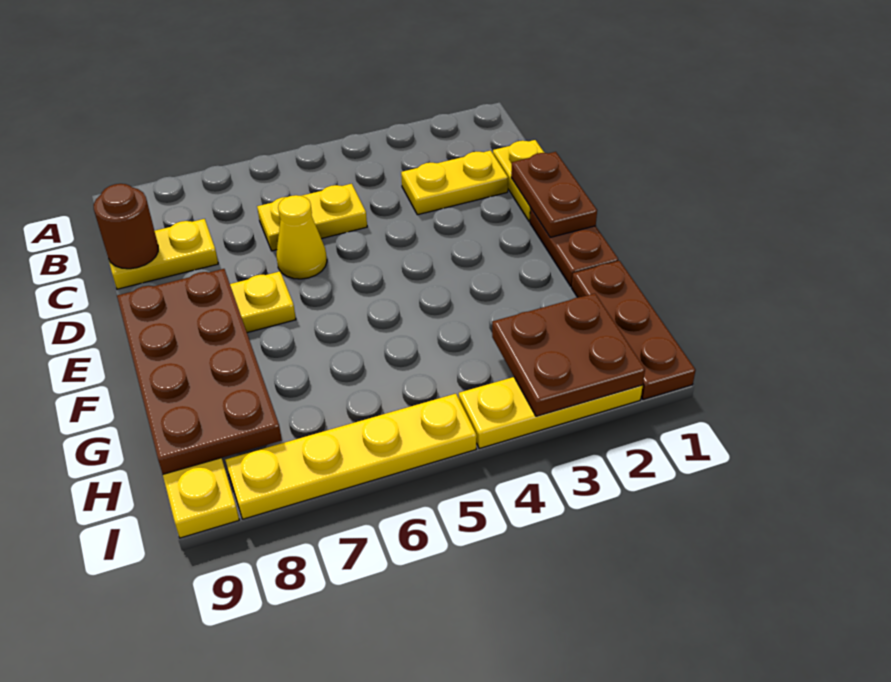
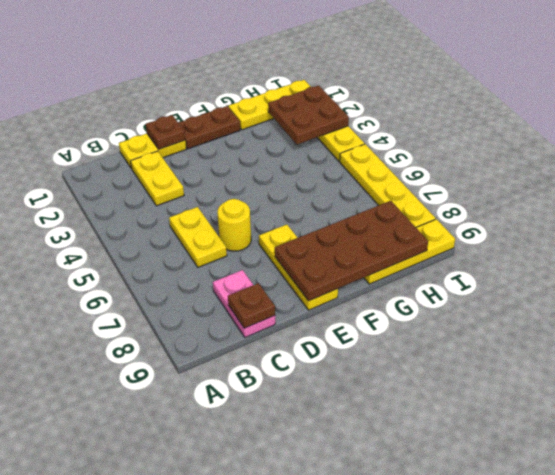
yellow 1x2 plate [109,219,218,289] -> pink 1x2 plate [213,270,275,337]
brown 1x1 round brick [94,184,158,269] -> brown 1x1 plate [228,283,275,328]
brown 1x2 plate [511,152,597,237] -> brown 1x1 plate [146,115,185,149]
yellow 1x1 cone [276,195,327,279] -> yellow 1x1 round brick [217,199,251,251]
brown 1x3 plate [572,261,696,400] -> yellow 1x3 plate [229,80,311,130]

